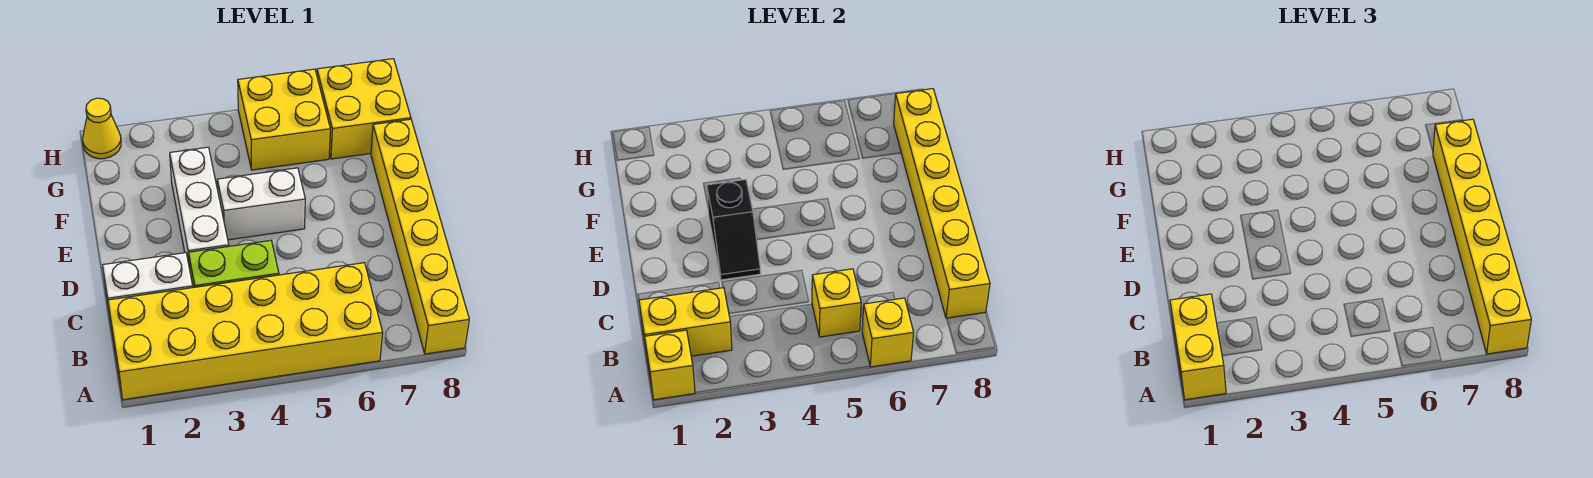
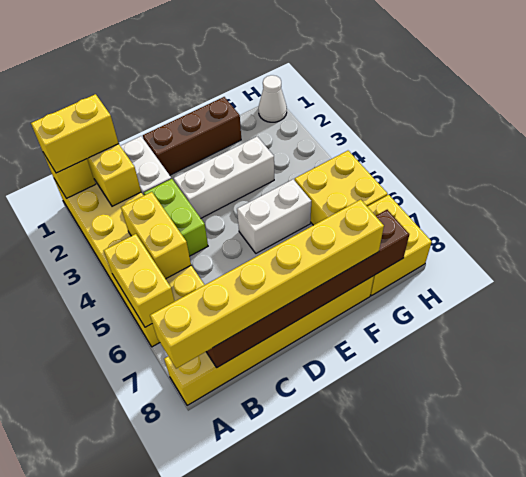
yellow 1x1 brick [862,298,914,367] -> yellow 1x2 brick [104,234,175,327]
yellow 1x1 brick [812,269,861,337] -> yellow 1x2 brick [121,192,191,279]
yellow 1x6 brick [894,89,990,318] -> brown 1x6 brick [206,210,409,367]
none -> brown 1x3 brick [143,97,241,175]
black 1x2 slope [707,179,761,280] -> none
white 1x2 brick [217,168,305,240] -> white 1x2 brick turned to [237,179,311,253]
yellow 1x1 cone [83,98,121,159] -> white 1x1 cone [258,75,287,122]

